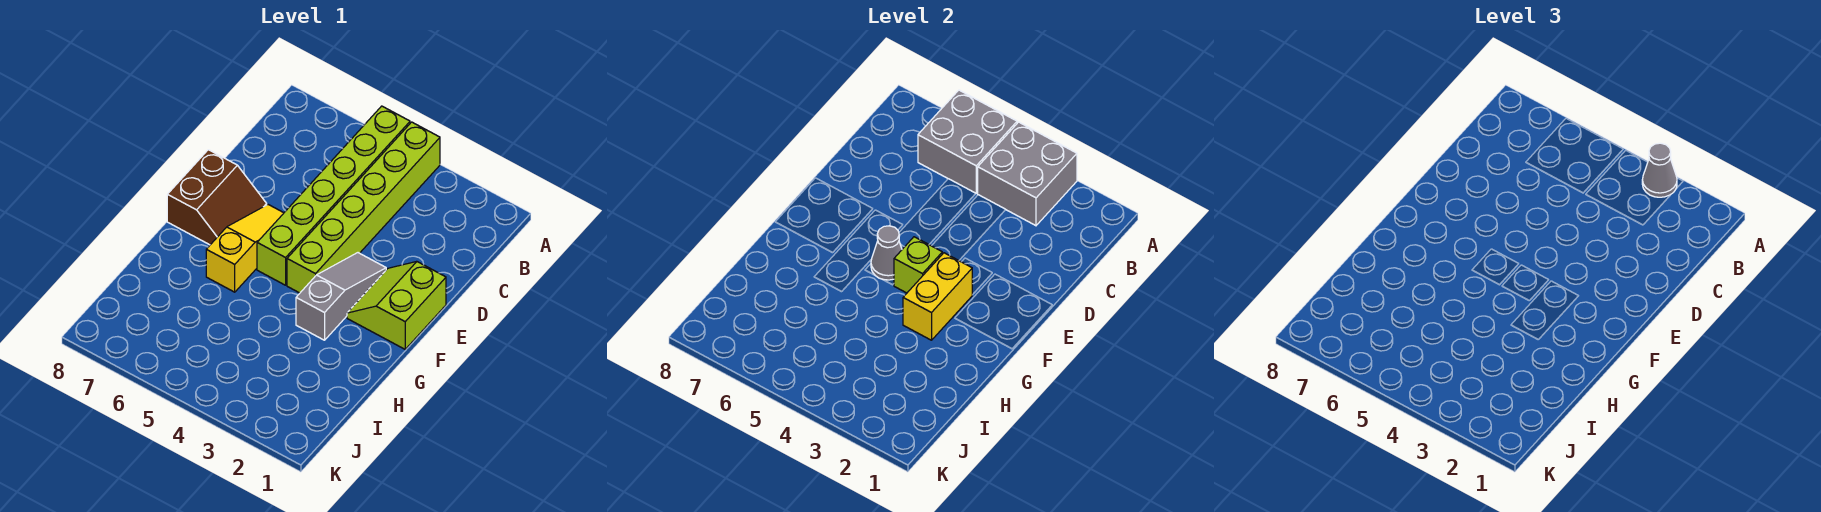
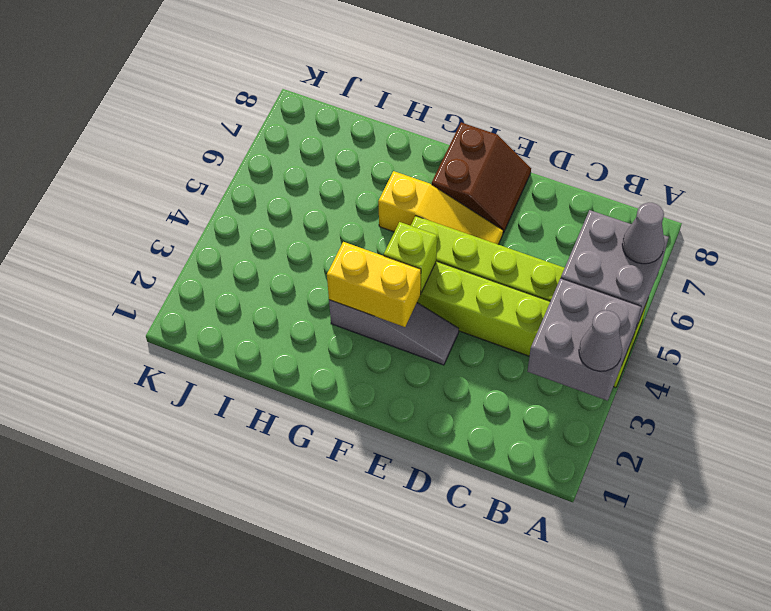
lime 2x2 slope [347,262,446,349] -> none
brown 2x2 slope [167,150,267,245] -> brown 2x2 slope turned to [432,122,531,233]
grey 1x1 cone [871,226,902,280] -> grey 1x1 cone moved to [622,203,665,264]

